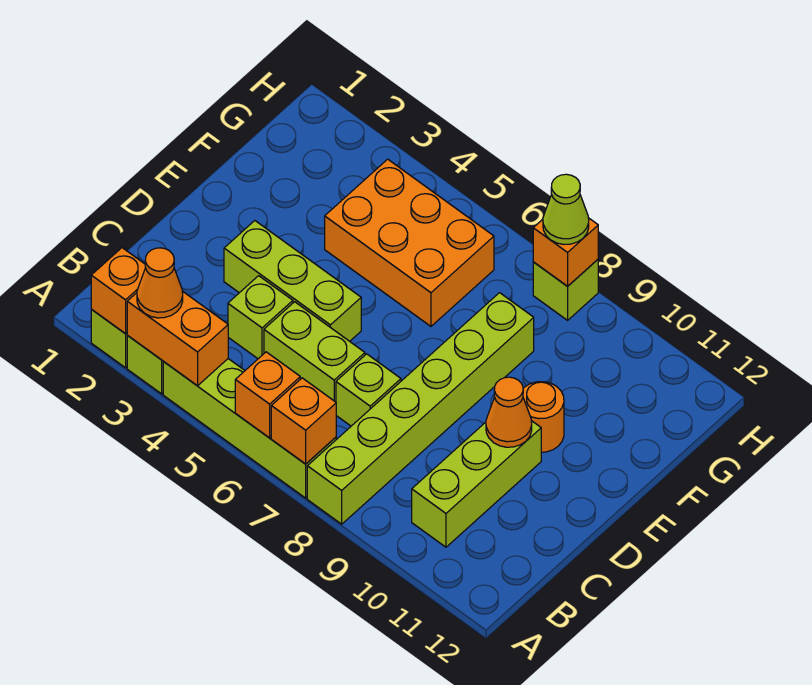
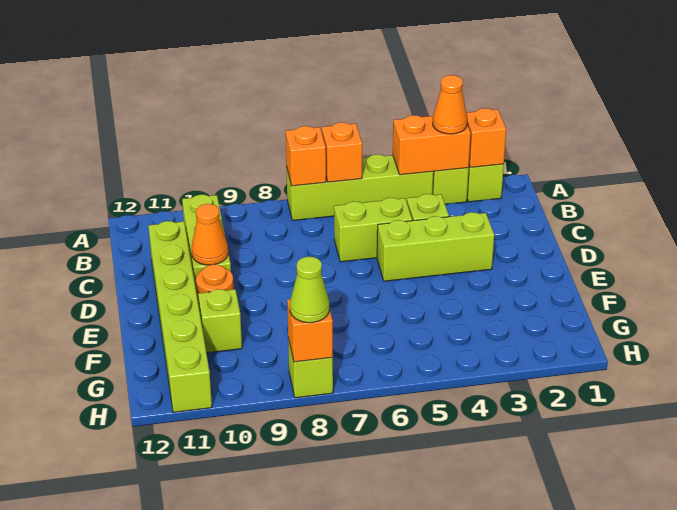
lime 1x6 brick [307,293,534,524] -> lime 1x6 brick moved to [148,221,212,412]
lime 1x1 brick [336,354,401,426] -> lime 1x1 brick moved to [198,289,242,353]
orange 2x3 brick [325,159,494,326] -> none

